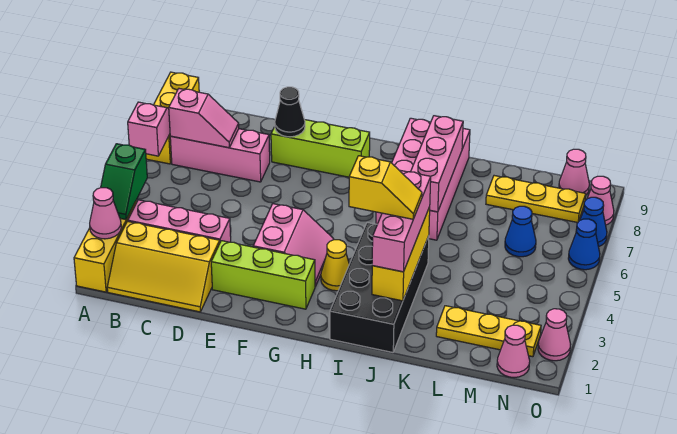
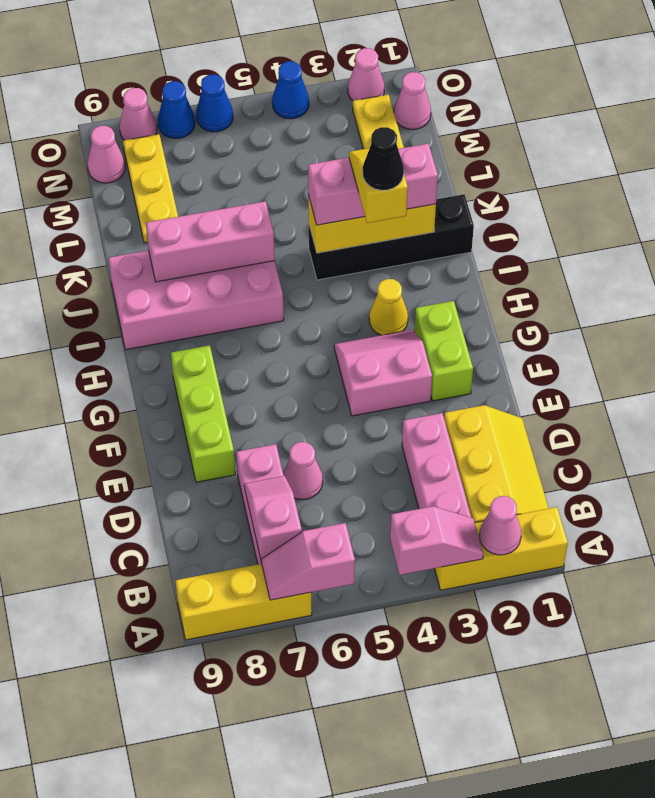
green 1x2 slope [101,144,147,220] -> pink 1x2 slope [390,506,483,575]
none -> pink 1x1 cone [283,442,323,500]
lime 1x3 brick [211,241,315,309] -> lime 1x2 brick [414,301,473,401]
black 1x1 cone [275,87,305,137] -> black 1x1 cone moved to [363,127,404,190]
black 2x4 brick [330,223,429,352] -> black 1x4 brick [309,194,474,280]
blue 1x1 cone [505,206,536,257] -> blue 1x1 cone moved to [272,61,309,119]

